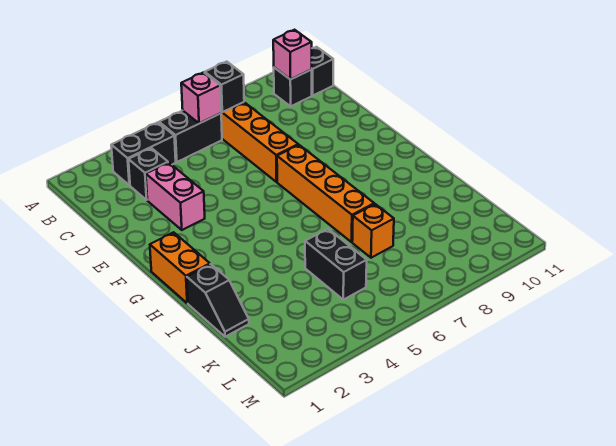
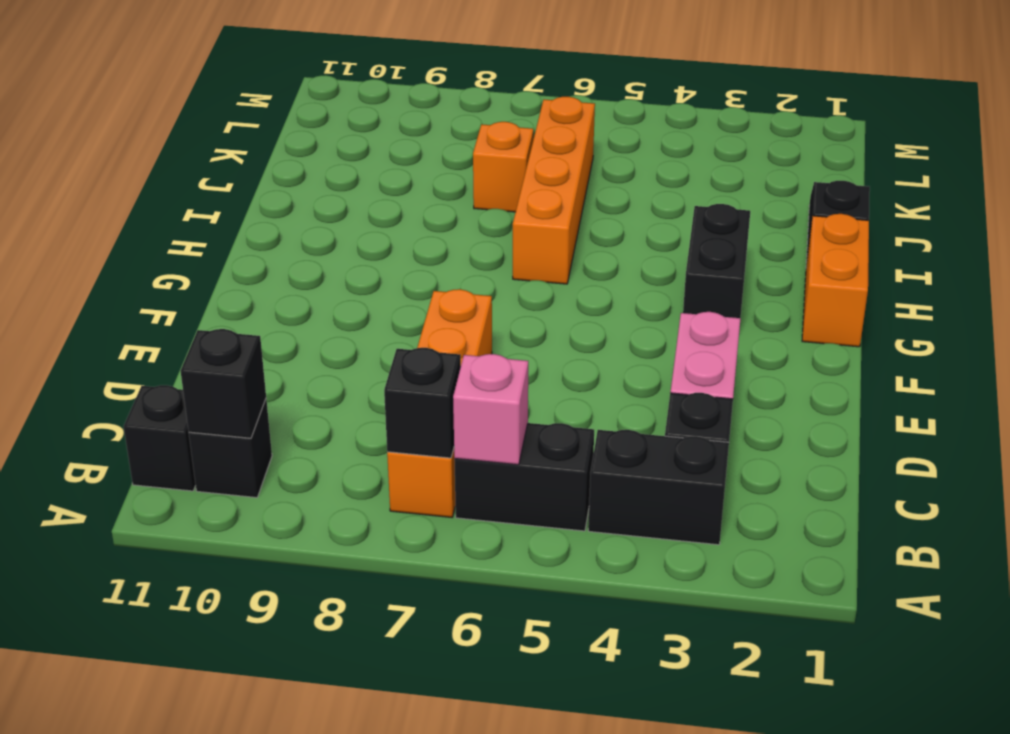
pink 1x1 brick [273,30,312,79] -> black 1x1 brick [181,329,266,438]
orange 1x4 brick [277,145,374,242] -> orange 1x4 brick moved to [513,97,595,284]
black 1x2 brick [305,229,367,300] -> black 1x2 brick moved to [683,204,750,318]

